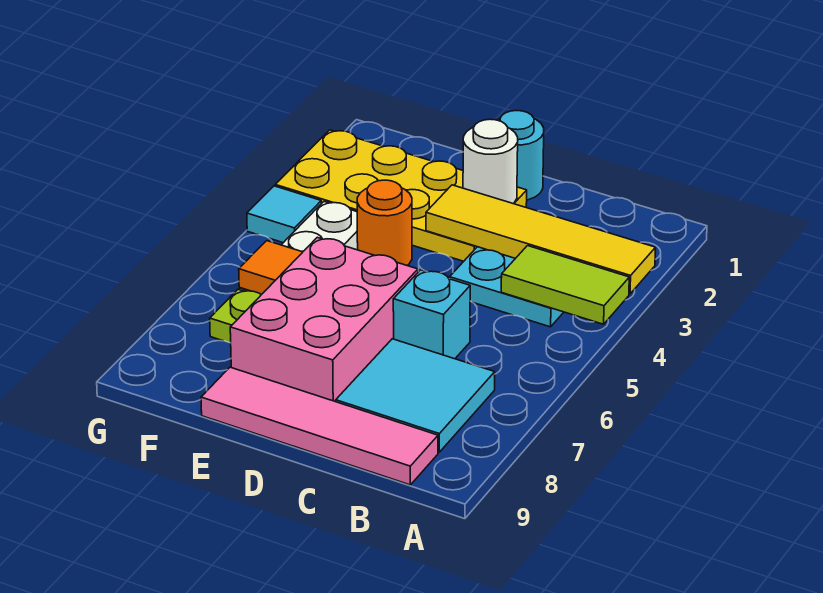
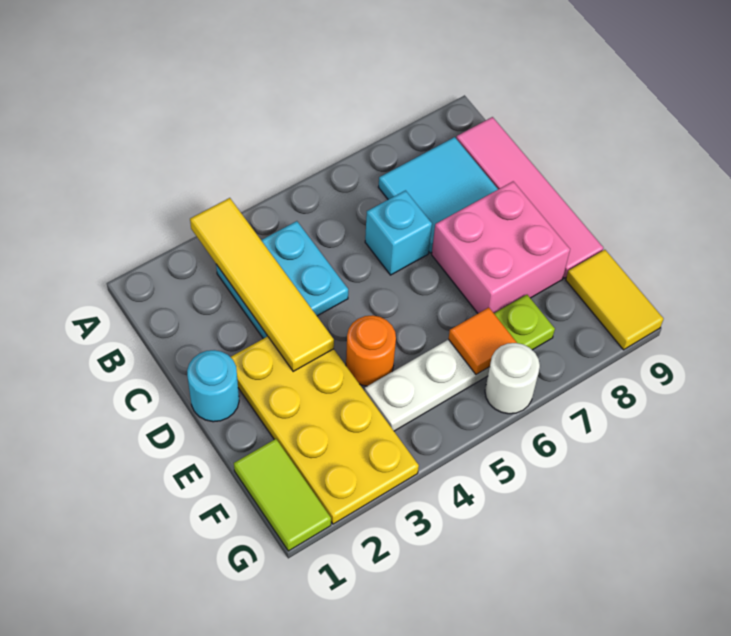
lime 1x2 tile [501,246,629,324] -> lime 1x2 tile moved to [234,439,331,551]
white 1x1 round brick [463,119,518,204] -> white 1x1 round brick moved to [485,343,540,414]
pink 2x3 brick [230,237,418,402] -> pink 2x2 brick [432,181,570,313]
none -> yellow 1x2 tile [566,250,664,350]
cyan 1x1 tile [247,186,321,243] -> none

